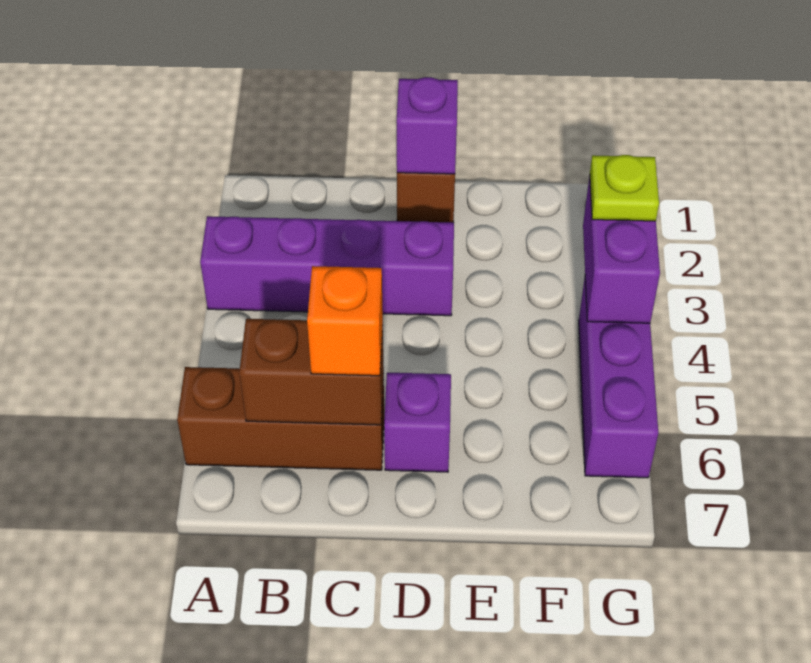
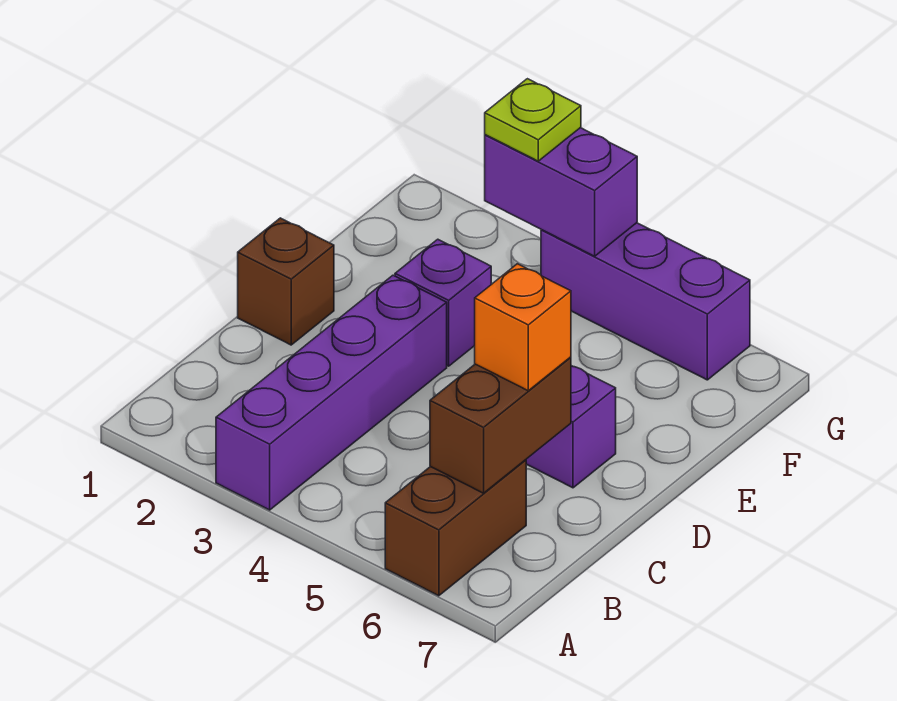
brown 1x3 brick [177,367,384,470] -> brown 1x2 brick [385,460,526,596]
purple 1x1 brick [397,77,458,174] -> purple 1x1 brick moved to [395,239,491,366]

